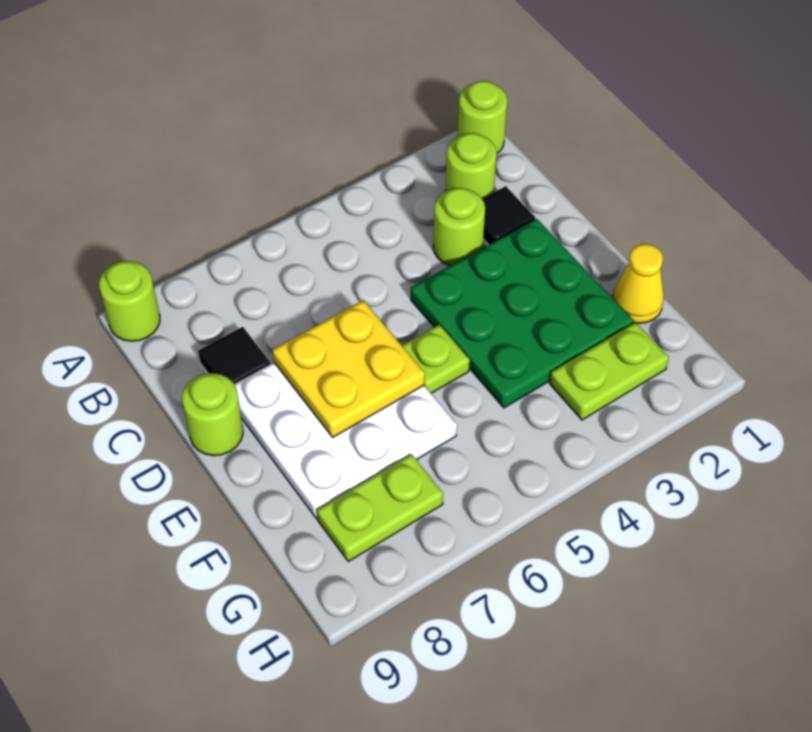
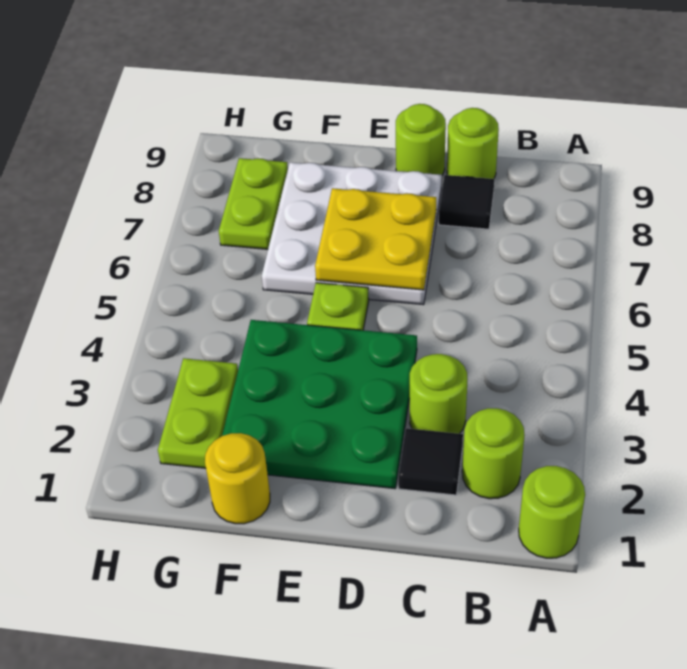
lime 1x1 round brick [99,261,160,341] -> lime 1x1 round brick moved to [447,108,499,179]
yellow 1x1 cone [612,244,664,323] -> yellow 1x1 round brick [205,433,270,524]

